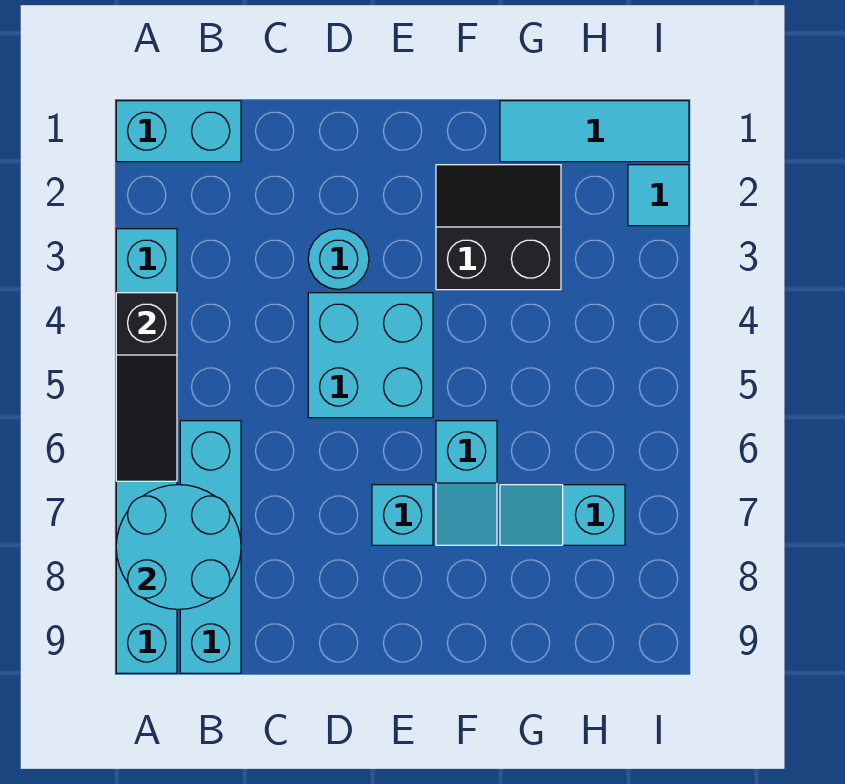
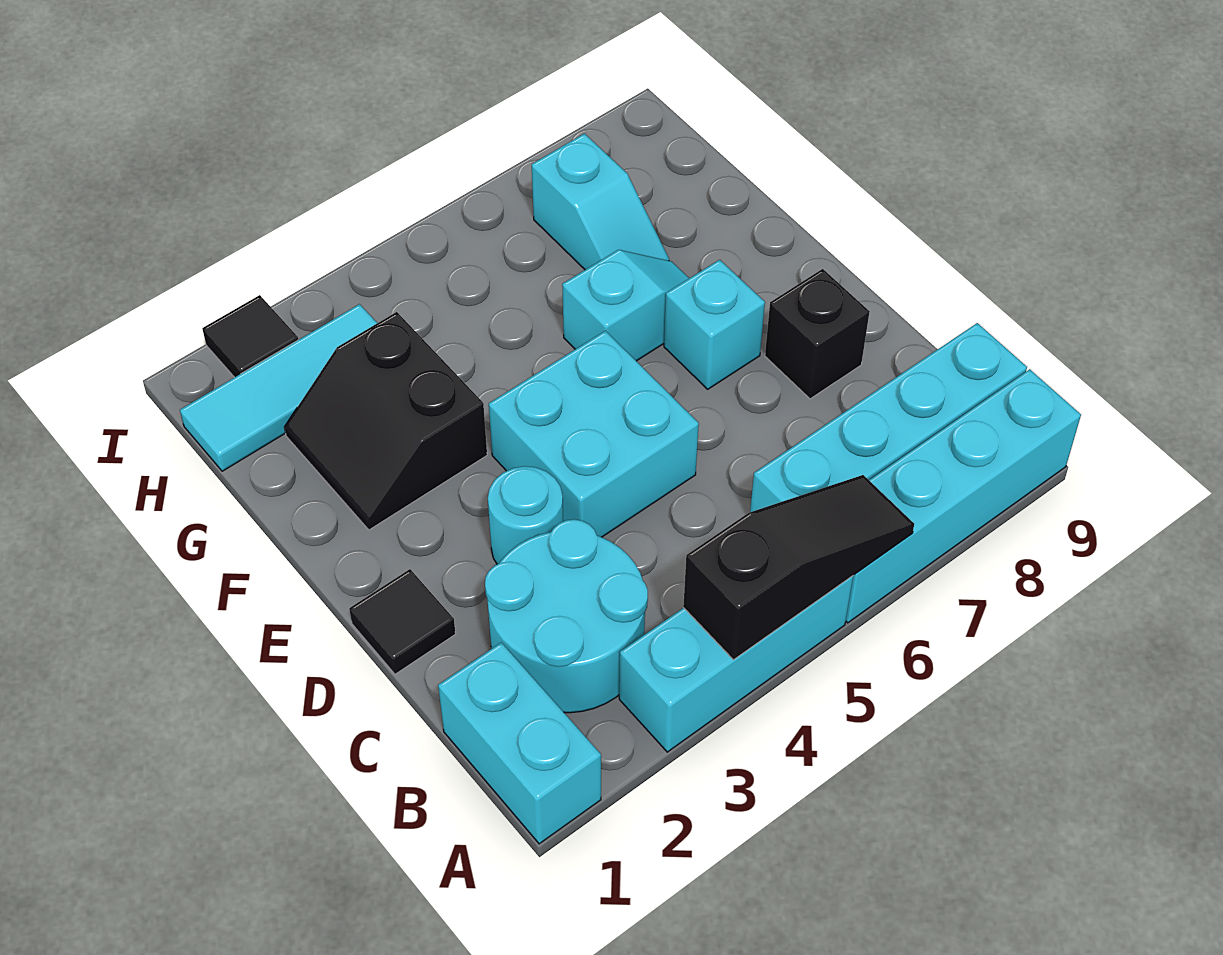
cyan 2x2 round brick [116,485,241,609] -> cyan 2x2 round brick moved to [485,519,648,713]
none -> black 1x1 tile [349,569,456,674]
none -> black 1x1 brick [765,269,870,399]
cyan 1x3 tile [500,101,689,162] -> cyan 1x3 tile turned to [180,304,377,471]
cyan 1x1 tile [628,165,689,226] -> black 1x1 tile [202,295,298,377]

